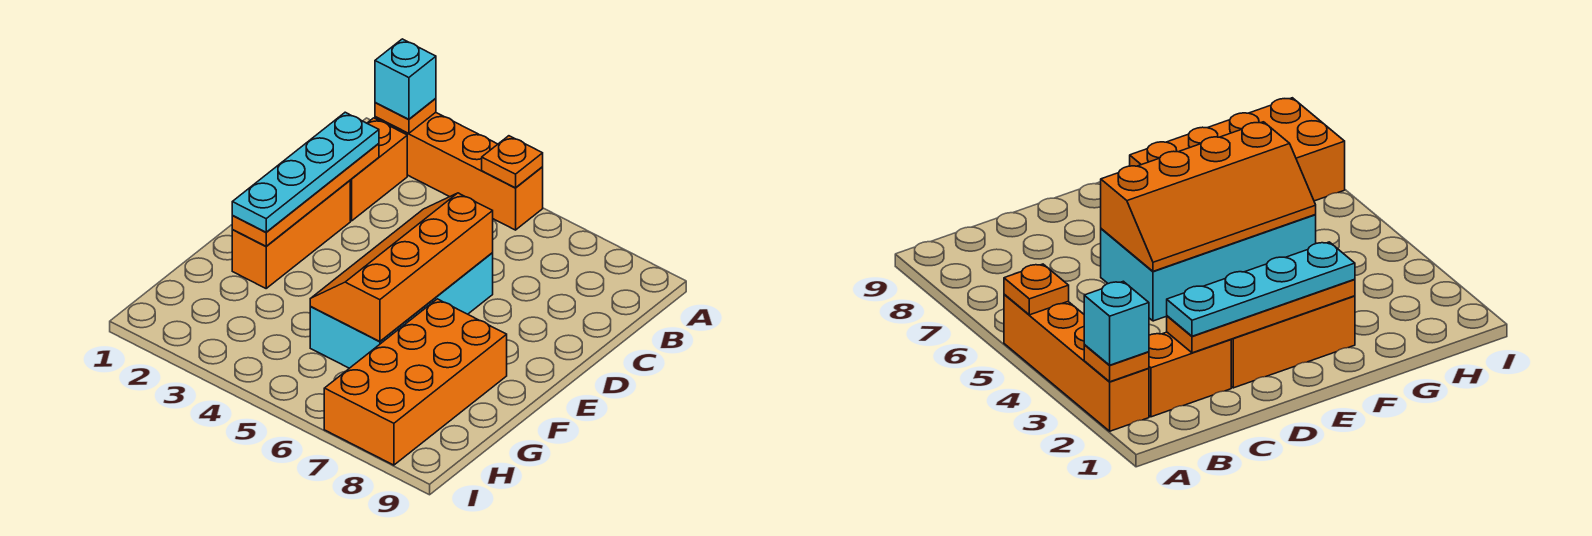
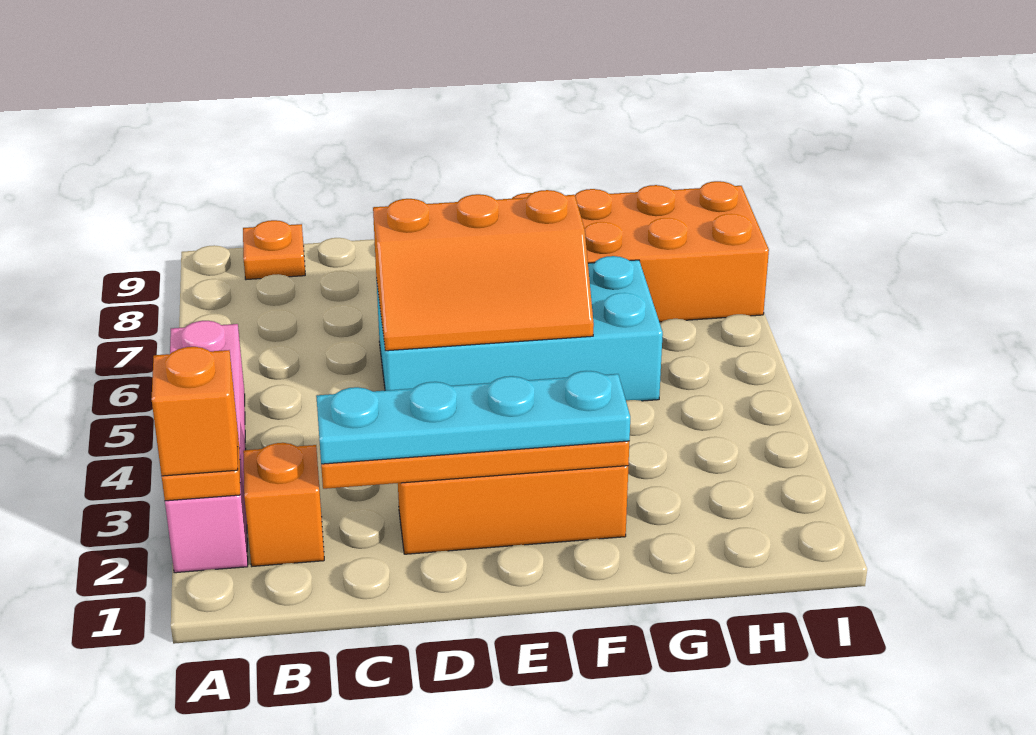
orange 1x4 brick [375,112,543,230] -> pink 1x4 brick [165,321,248,573]
cyan 1x1 brick [375,39,436,119] -> orange 1x1 brick [152,347,238,476]
orange 1x1 plate [482,136,543,188] -> orange 1x1 plate moved to [243,220,305,280]
orange 1x2 brick [350,118,407,221] -> orange 1x1 brick [243,443,324,566]
orange 2x4 slope [310,193,493,341] -> orange 2x3 slope [373,190,594,351]

